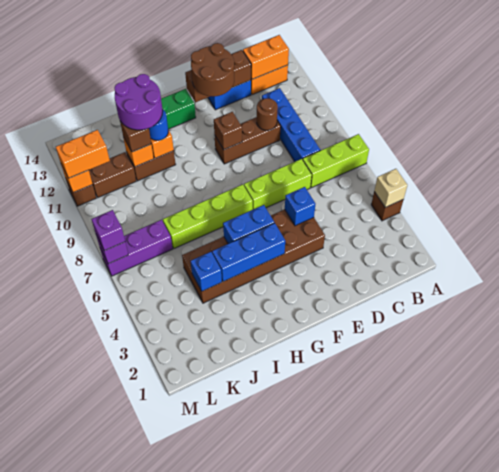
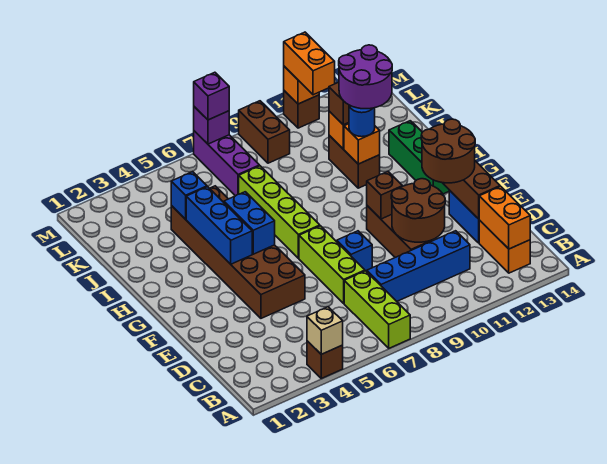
brown 1x1 round brick [257,98,278,130] -> brown 2x2 round brick [391,179,445,242]
blue 1x1 brick [285,187,315,226] -> blue 1x1 brick moved to [337,231,372,272]
brown 1x2 brick [89,152,136,197] -> brown 1x2 brick moved to [239,101,290,163]

